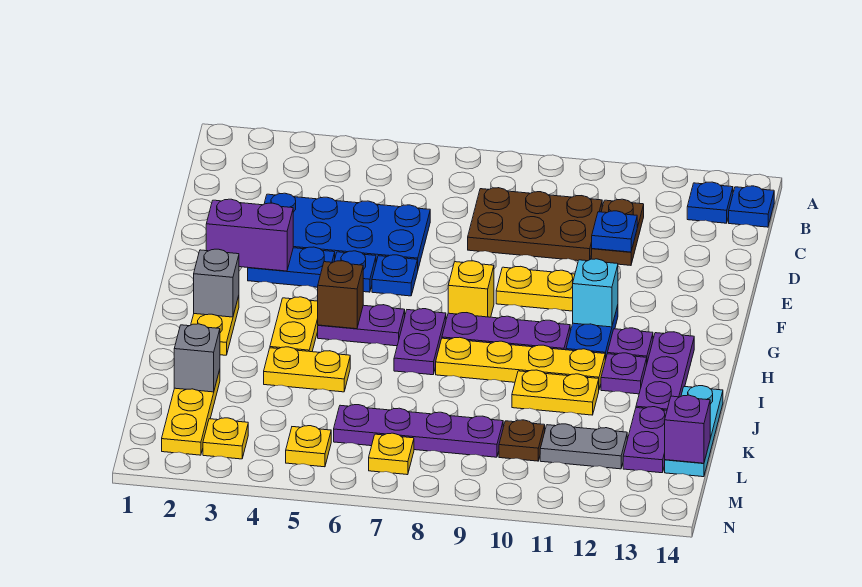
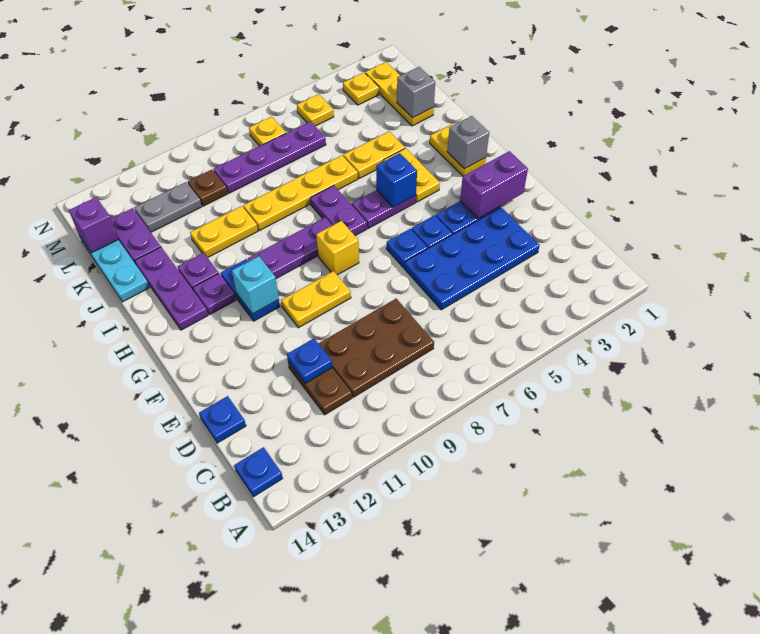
blue 1x1 plate [687,182,733,223] -> blue 1x1 plate moved to [199,396,246,443]
brown 1x1 brick [318,261,363,329] -> blue 1x1 brick [376,153,417,207]
yellow 1x4 plate [436,337,605,389] -> yellow 1x4 plate moved to [243,155,358,231]

